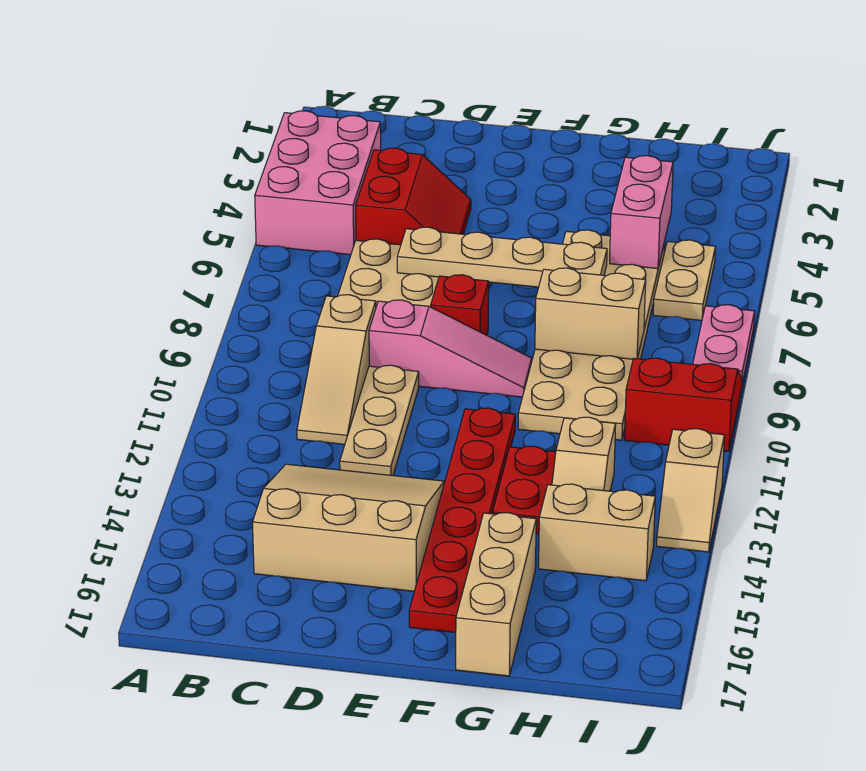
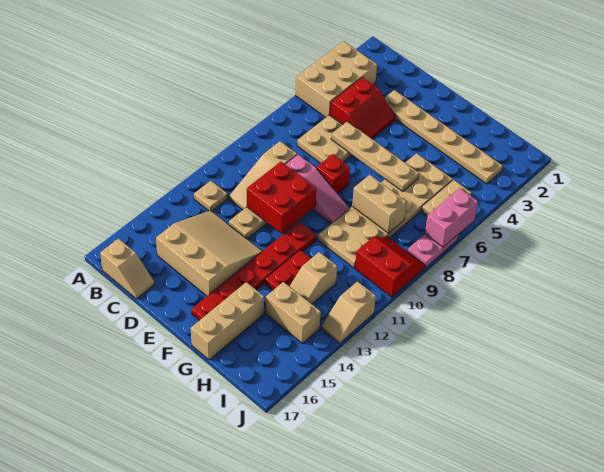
pink 2x3 brick [255,111,381,255] -> tan 2x3 brick [296,41,377,117]
none -> tan 1x1 plate [194,181,227,211]
none -> tan 1x2 slope [100,239,154,299]
none -> tan 1x6 plate [385,90,502,184]
none -> red 2x2 brick [247,162,316,234]
pink 1x2 brick [610,156,673,269] -> pink 1x2 brick moved to [425,188,478,247]

